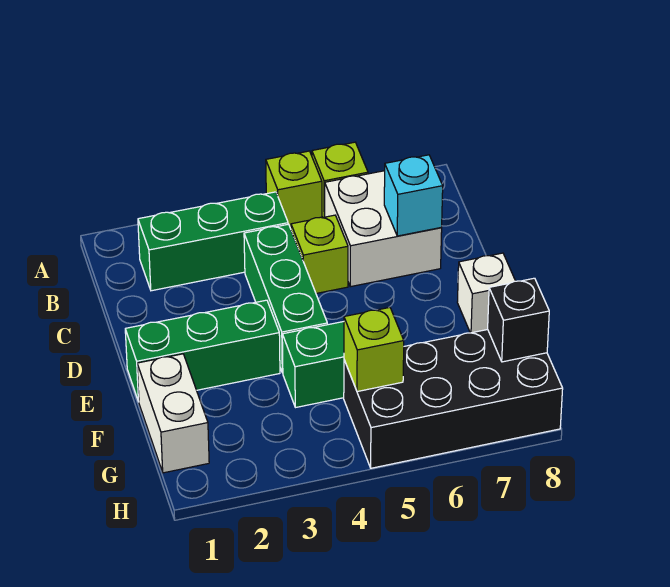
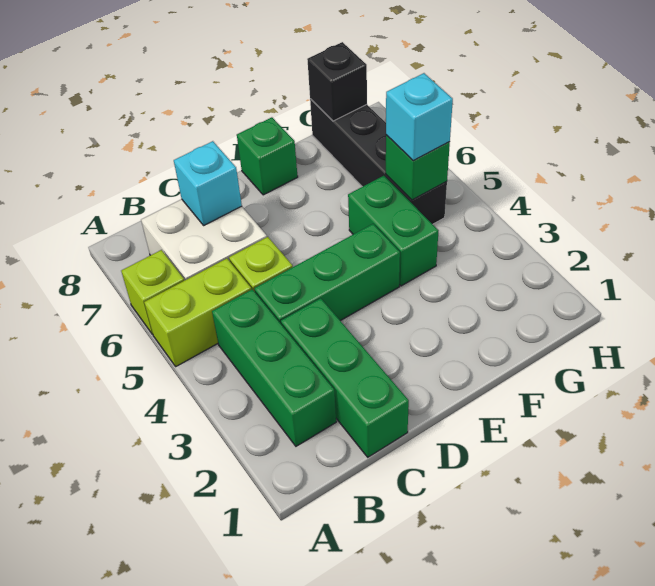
lime 1x1 brick [266,151,322,228] -> lime 1x2 brick [144,258,251,366]
green 1x3 brick [125,300,280,402] -> green 1x3 brick moved to [281,298,409,457]
white 1x1 brick [457,253,515,333] -> green 1x1 brick [237,117,298,195]
white 1x2 brick [137,354,209,473] -> none
black 2x4 brick [344,330,563,468] -> black 1x4 brick [310,99,447,224]
lime 1x1 brick [344,307,404,392] -> green 1x1 brick [386,135,450,200]
none -> cyan 1x1 brick [386,73,453,161]

